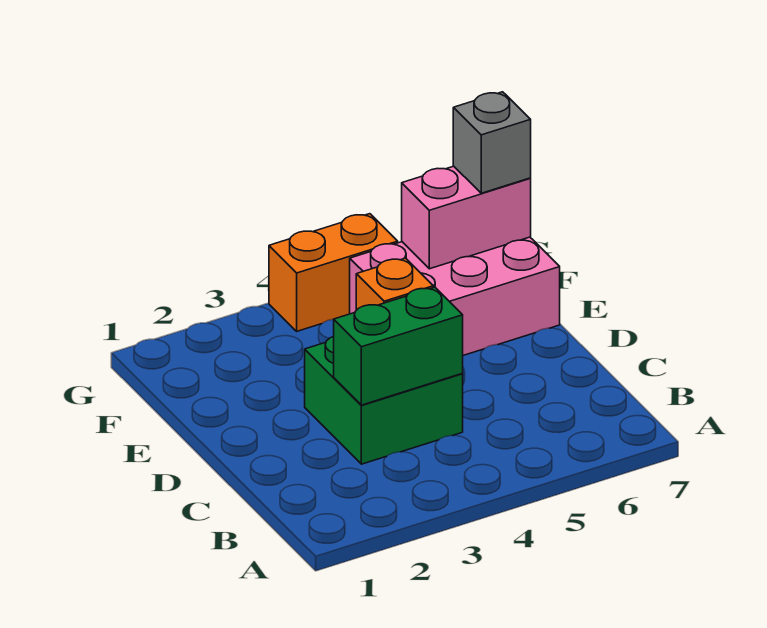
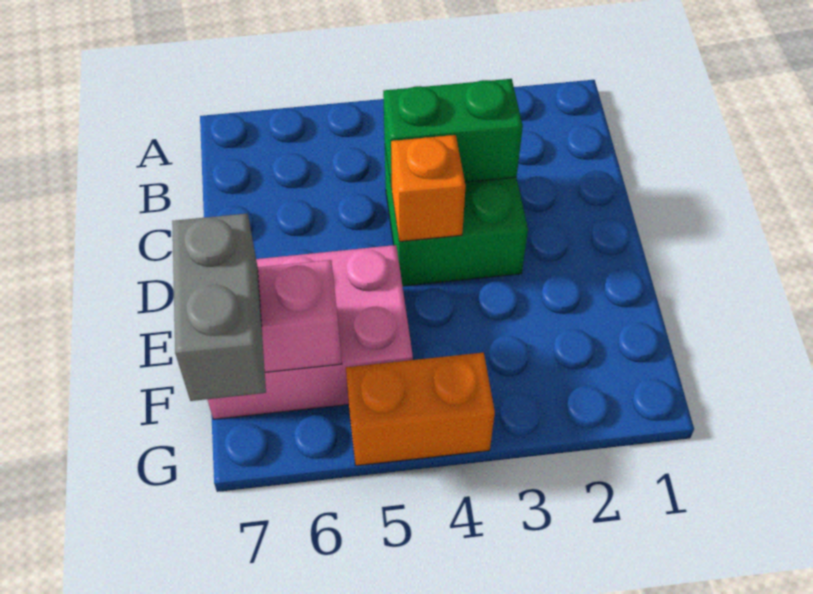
grey 1x1 brick [453,92,531,193] -> grey 1x2 brick [172,213,266,401]

